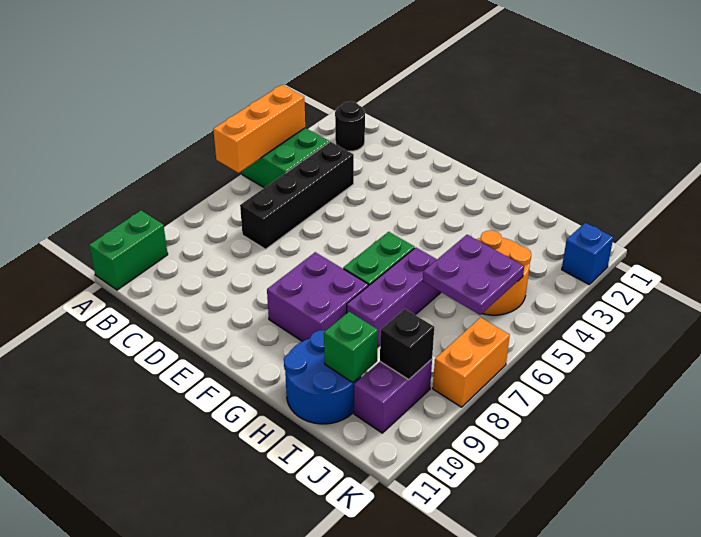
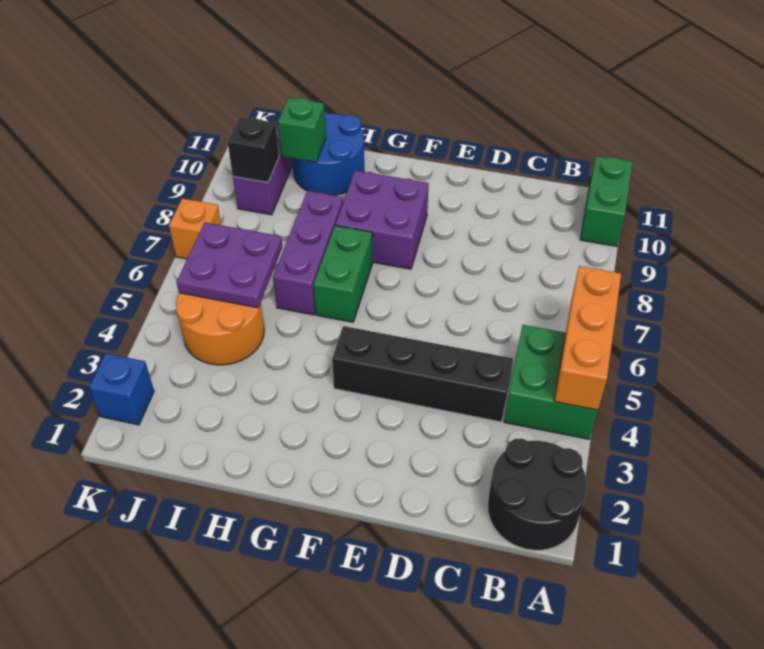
black 1x1 round brick [335,101,365,151] -> black 2x2 round brick [488,439,587,550]
black 1x4 brick [240,142,354,249] -> black 1x4 brick turned to [332,326,513,422]
orange 1x2 brick [433,317,510,407] -> orange 1x1 brick [169,199,221,259]

